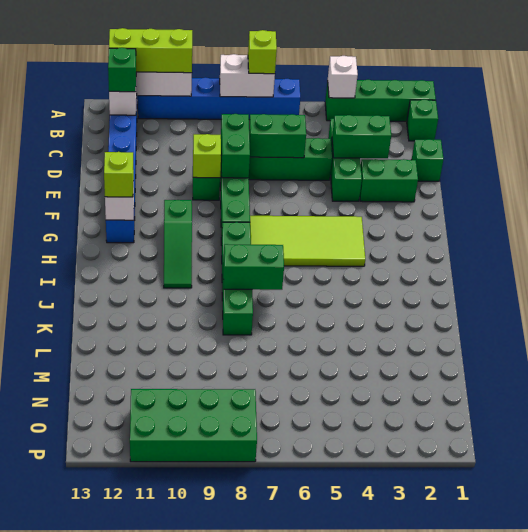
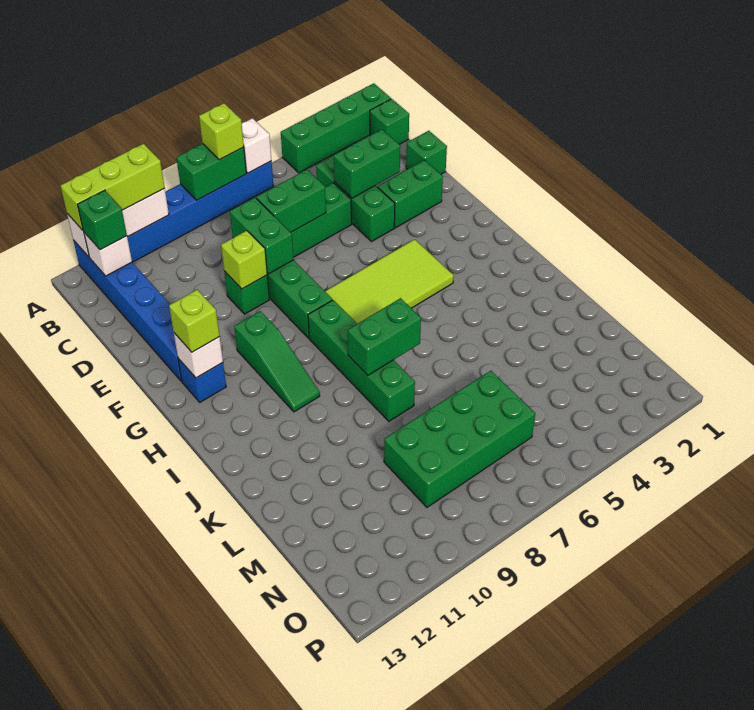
white 1x1 brick [328,56,358,98] -> white 1x1 brick moved to [242,118,271,173]
white 1x2 brick [220,54,275,97] -> green 1x2 brick [176,144,246,200]
green 2x4 brick [130,389,257,462] -> green 2x4 brick moved to [384,371,535,507]

